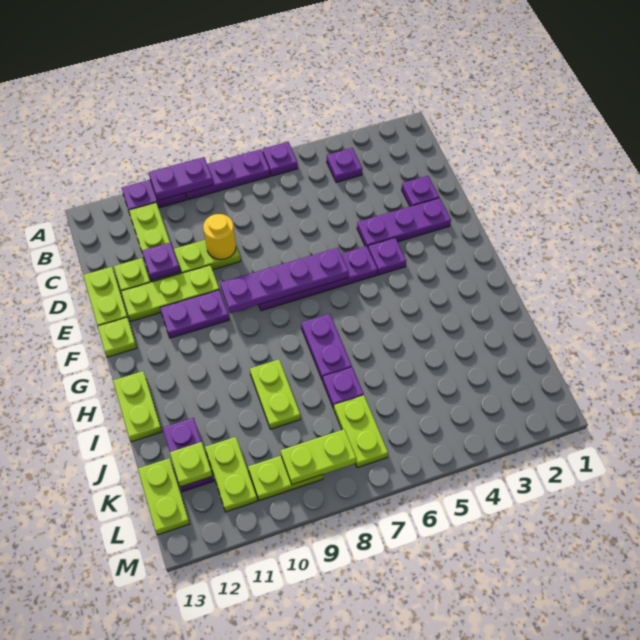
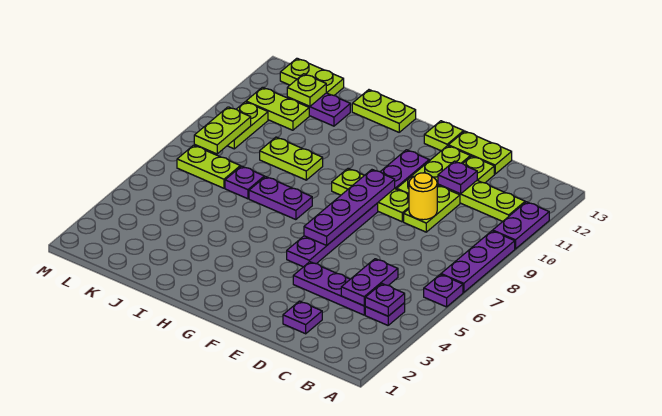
purple 1x2 plate [149,157,213,201] -> purple 1x2 plate moved to [341,259,398,306]
purple 1x3 plate [357,198,451,247] -> purple 1x3 plate turned to [293,262,366,315]
none -> lime 1x3 plate [332,169,409,222]
purple 1x1 plate [368,238,406,275] -> purple 1x1 plate moved to [365,284,405,316]

